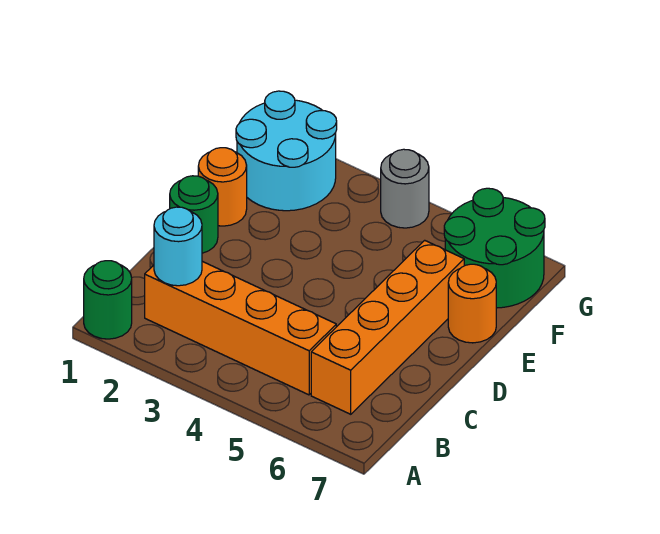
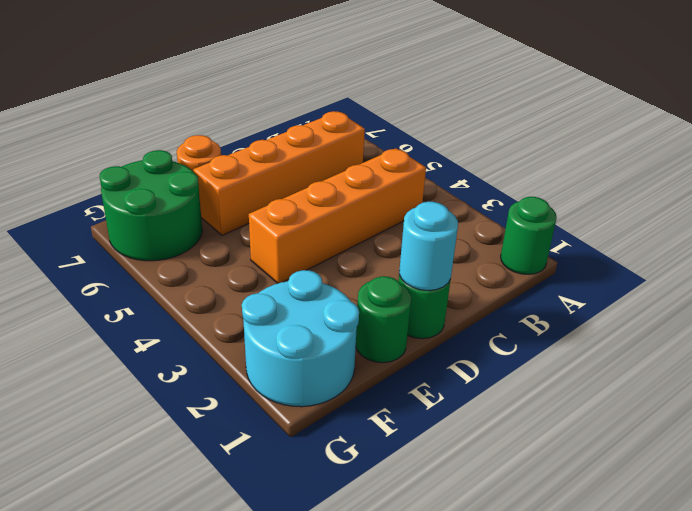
orange 1x4 brick [145,261,336,395] -> orange 1x4 brick turned to [249,148,426,283]
cyan 1x1 round brick [154,207,202,286] -> cyan 1x1 round brick moved to [399,202,458,291]
orange 1x1 round brick [198,148,247,226] -> green 1x1 round brick [356,276,411,363]
grey 1x1 round brick [381,149,429,228] -> none

